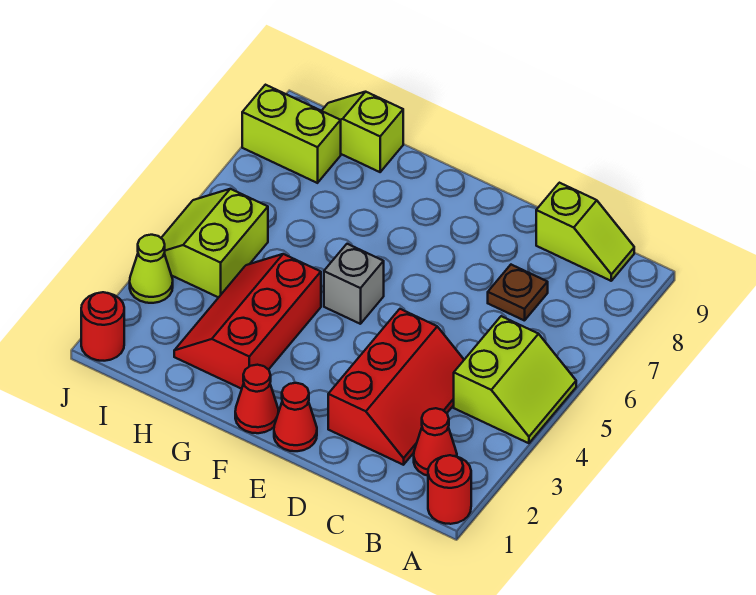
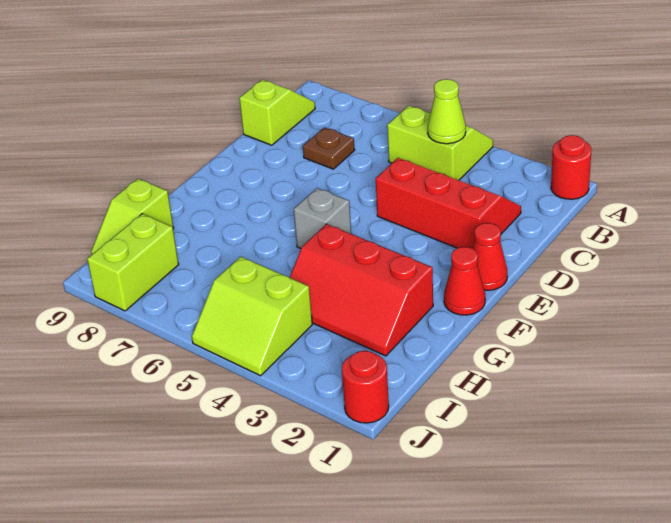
red 1x1 cone [414,408,457,476] -> none
lime 1x1 cone [130,235,173,303] -> lime 1x1 cone moved to [428,79,466,144]

